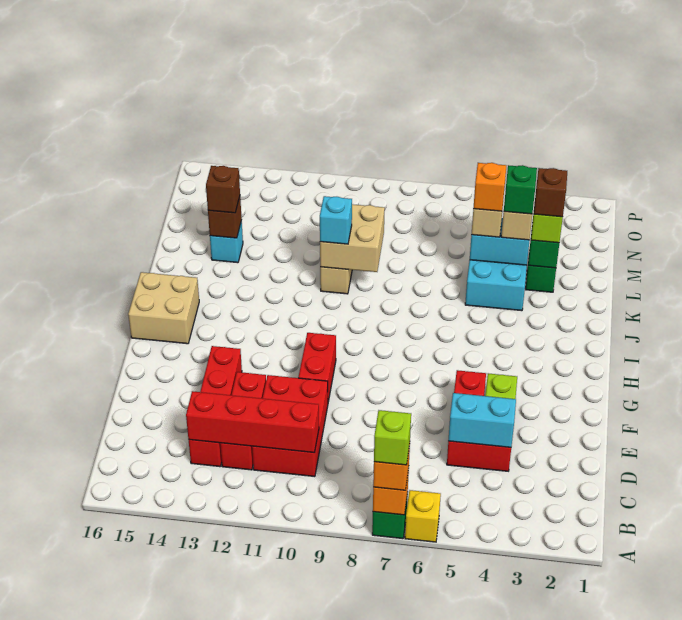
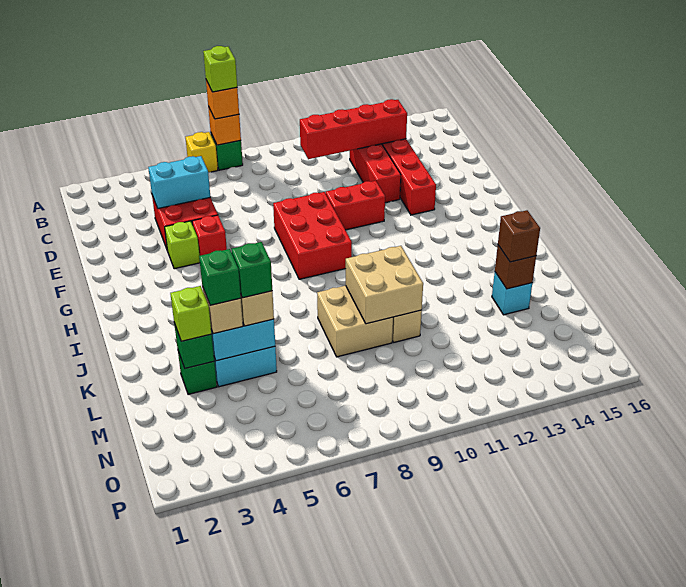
red 2x3 brick [252,375,328,477] -> red 2x3 brick moved to [273,192,352,279]
red 1x2 brick [298,333,336,402] -> red 1x2 brick turned to [326,181,385,230]
tan 2x2 brick [128,272,199,344] -> tan 2x2 brick moved to [317,286,393,357]
cyan 1x1 brick [320,196,352,244] -> none
brown 1x1 brick [534,168,567,217] -> none
orange 1x1 brick [473,163,506,211] -> green 1x1 brick [232,242,272,298]

